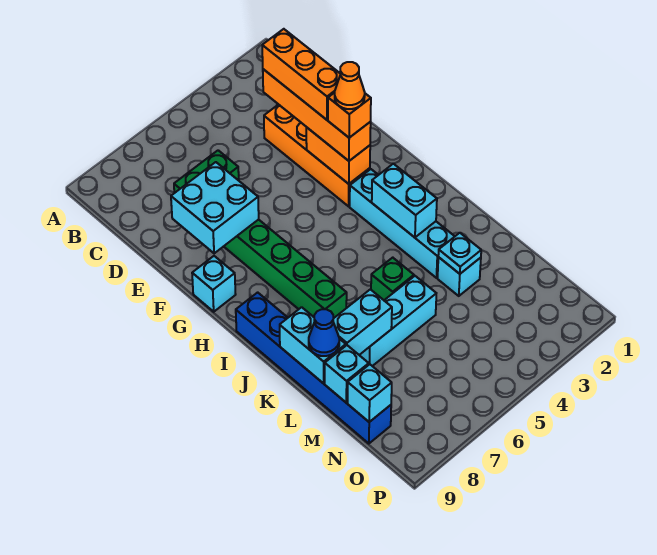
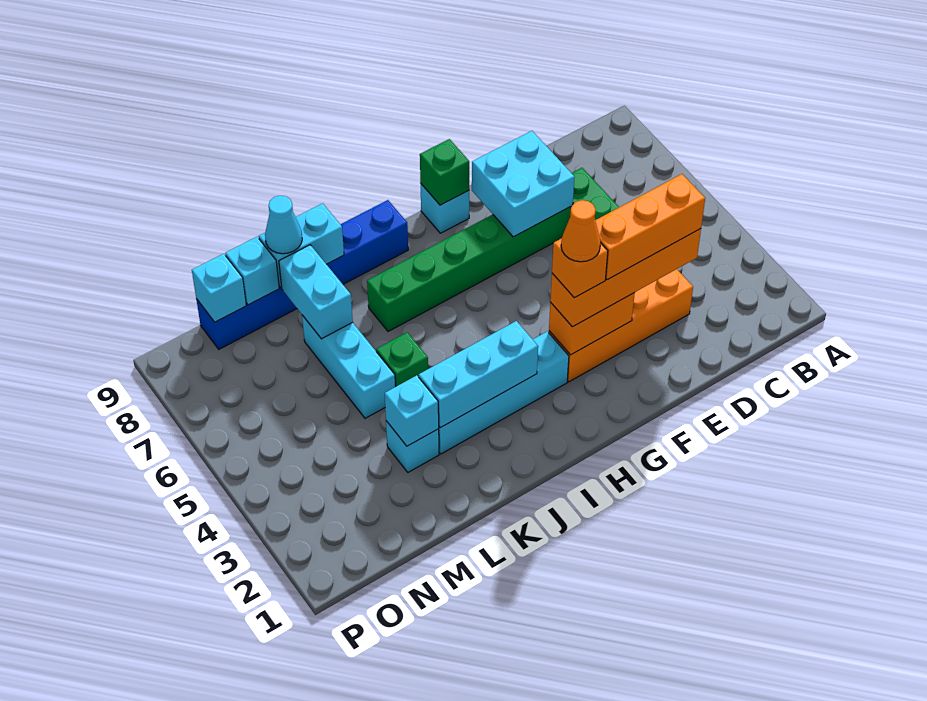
none -> green 1x1 brick [420,139,469,205]
cyan 1x2 brick [372,164,437,237] -> cyan 1x3 brick [419,321,538,428]
cyan 1x1 plate [438,233,481,274] -> cyan 1x1 brick [385,375,439,446]
blue 1x1 cone [309,309,339,356] -> cyan 1x1 cone [265,196,302,254]

